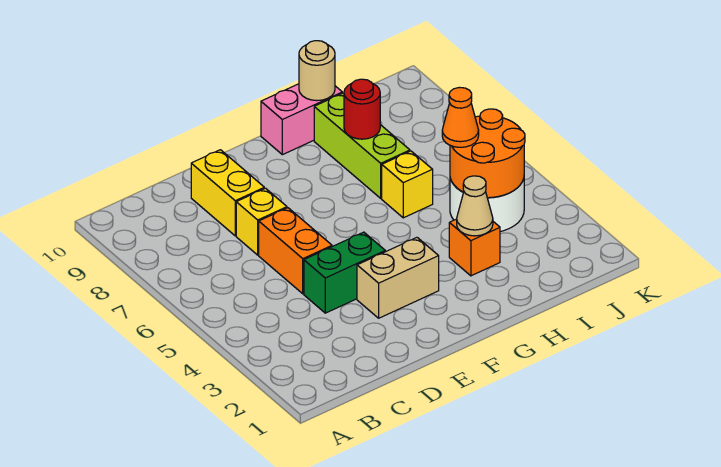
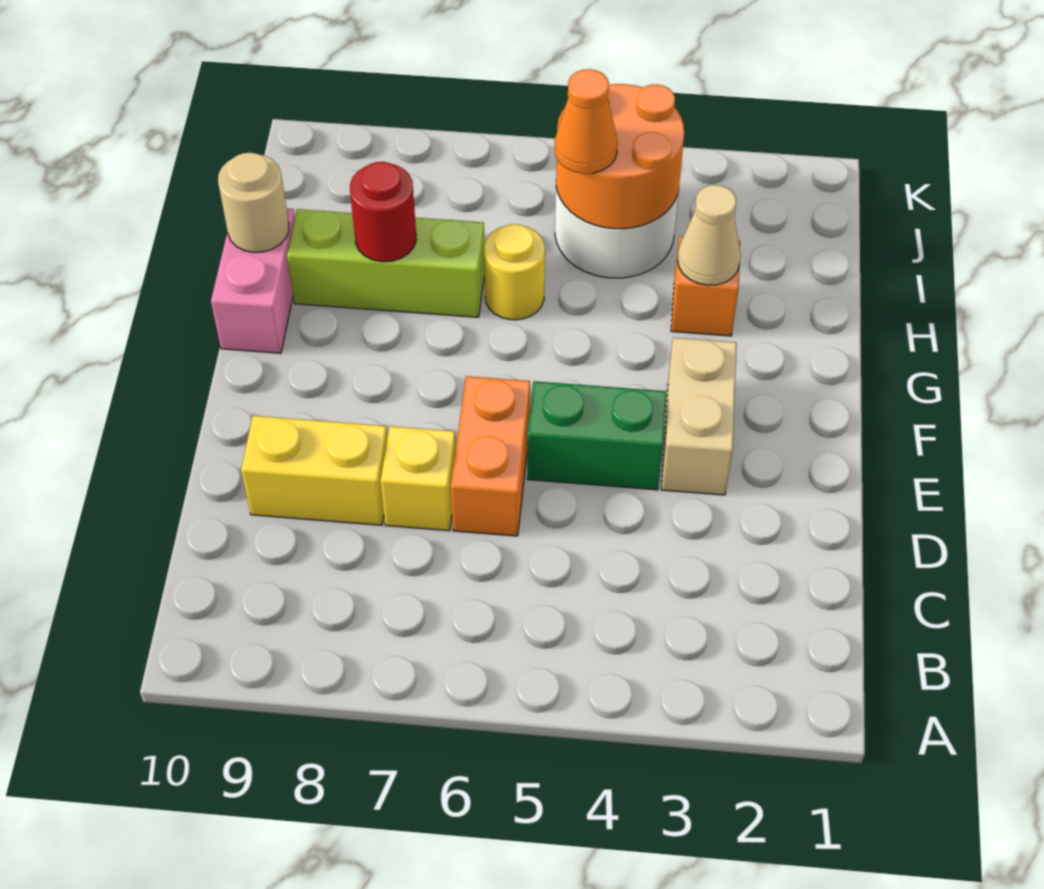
green 1x2 brick [304,232,385,313] -> green 1x2 brick turned to [527,381,666,490]
orange 1x2 brick [259,208,332,294] -> orange 1x2 brick turned to [451,376,530,536]
yellow 1x1 brick [382,151,433,218] -> yellow 1x1 round brick [484,224,545,320]

